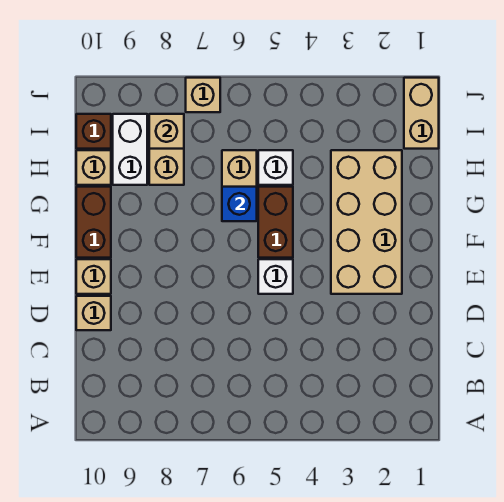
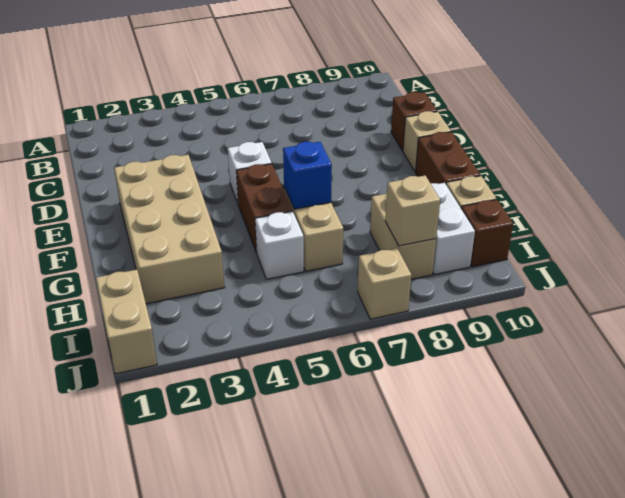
tan 1x1 brick [76,296,111,330] -> brown 1x1 brick [391,92,437,151]

